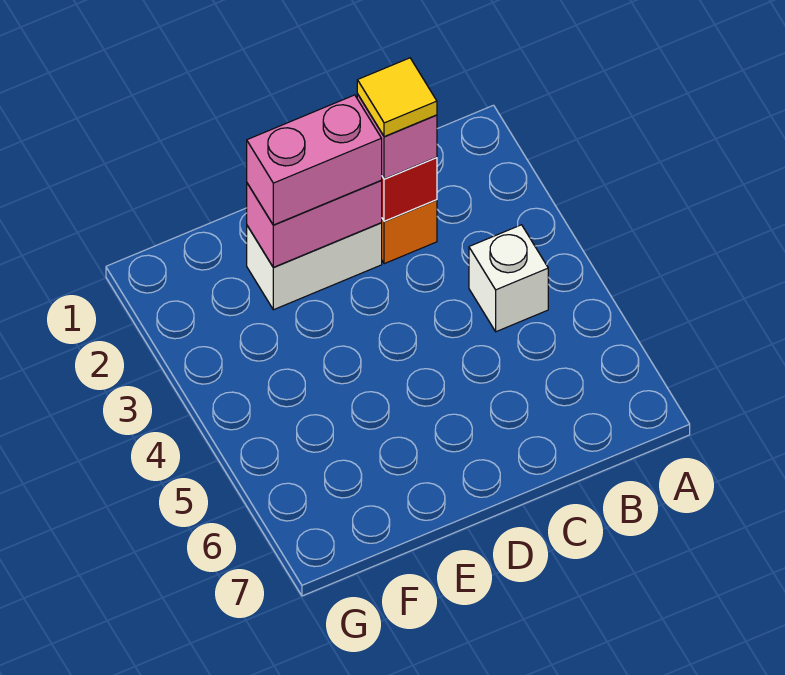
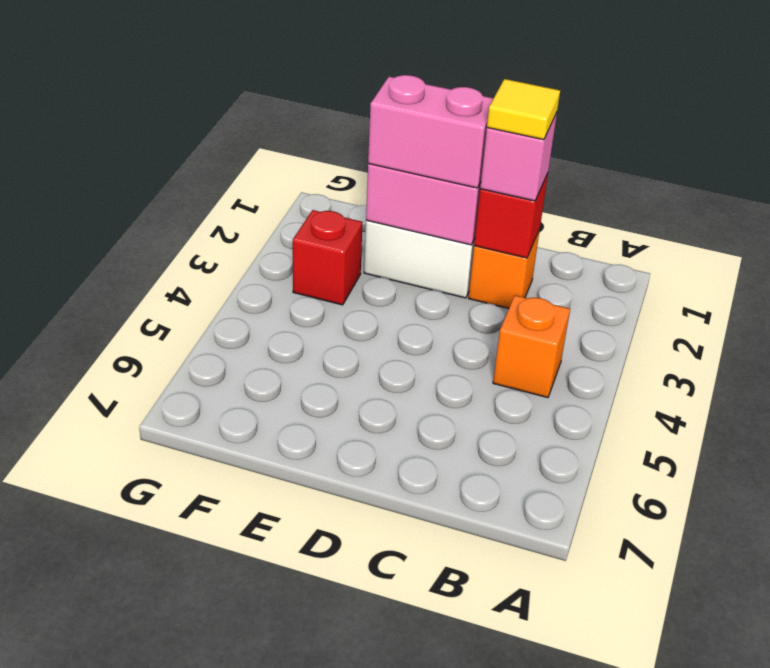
white 1x1 brick [469,225,548,332] -> orange 1x1 brick [493,295,570,398]
none -> red 1x1 brick [293,210,363,305]

